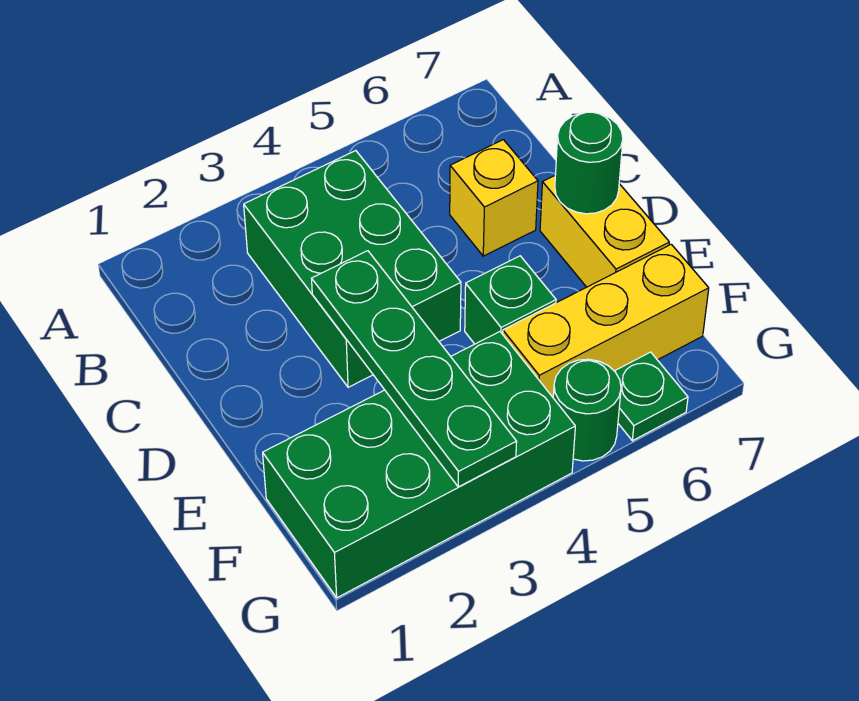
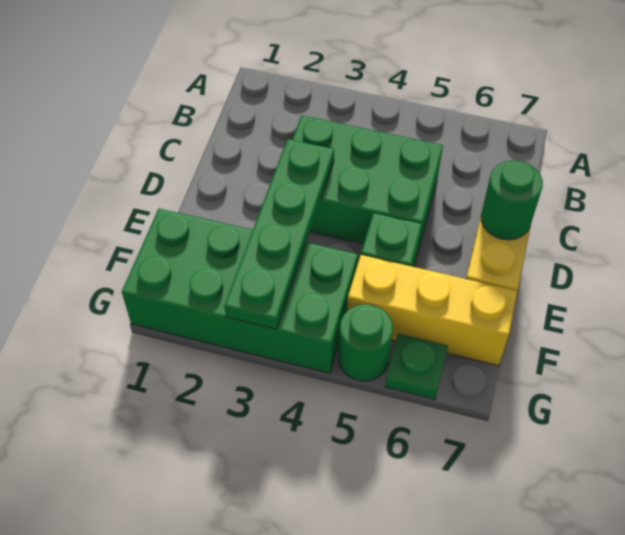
green 2x3 brick [244,151,461,387] -> green 2x3 brick turned to [292,116,443,251]
yellow 1x1 brick [450,140,538,256] -> none

